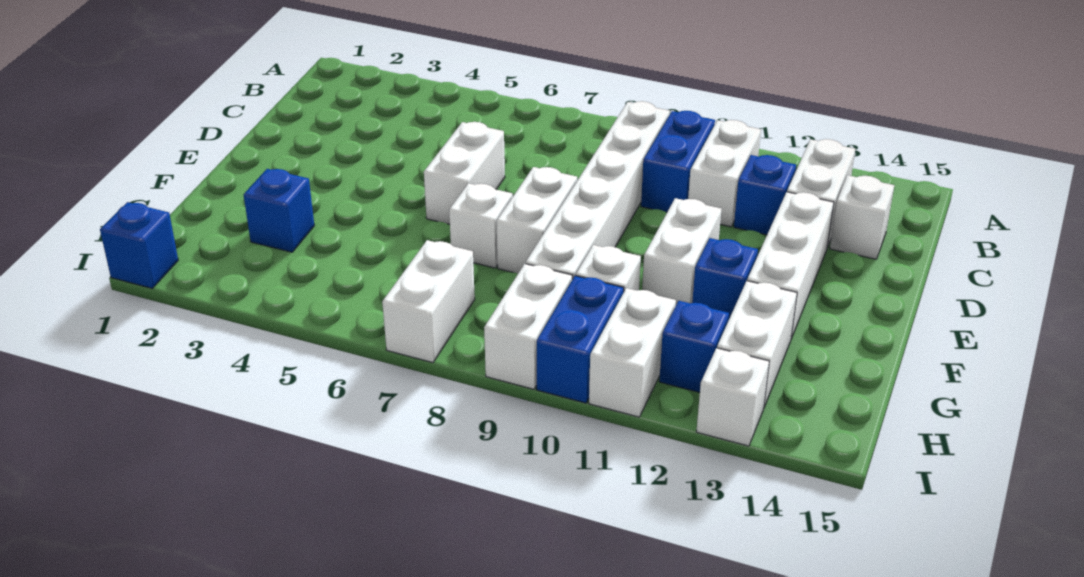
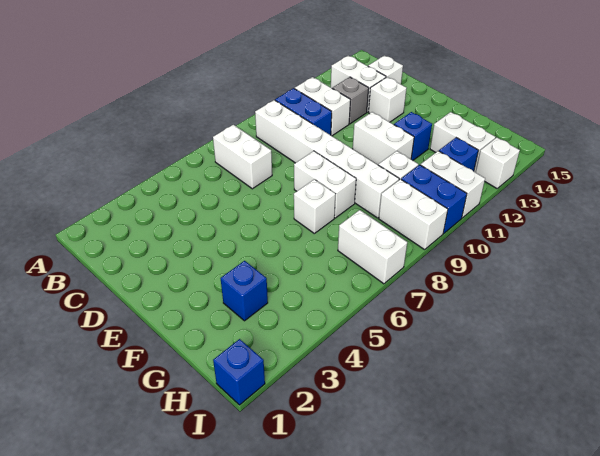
blue 1x1 brick [734,155,796,235] -> grey 1x1 brick [332,77,369,124]
white 1x2 brick [424,122,505,224] -> white 1x2 brick moved to [213,125,272,189]
white 1x3 brick [747,192,834,339] -> white 1x1 brick [368,77,407,122]

